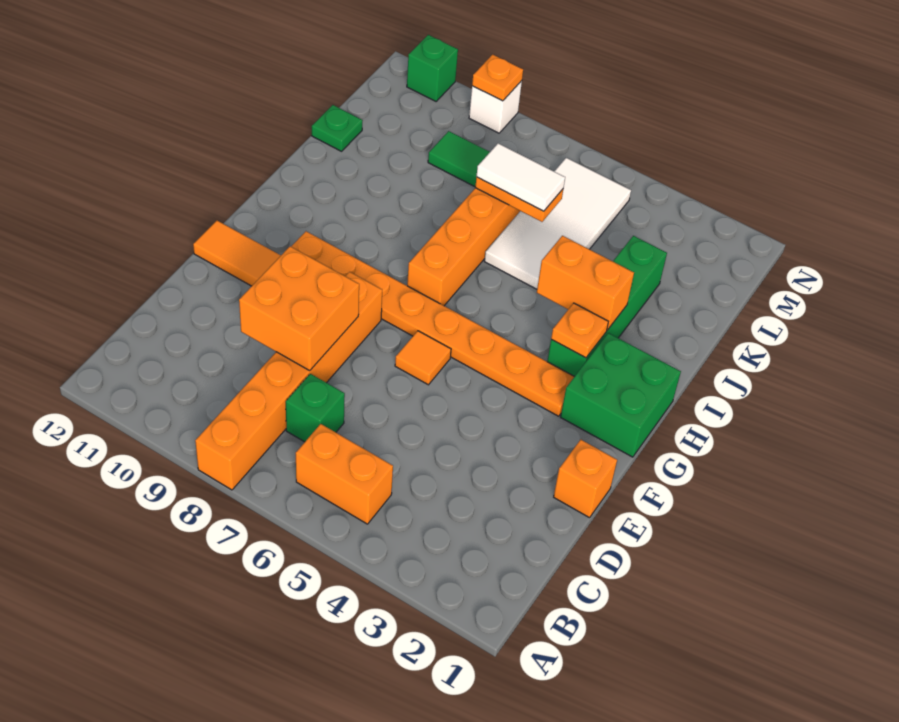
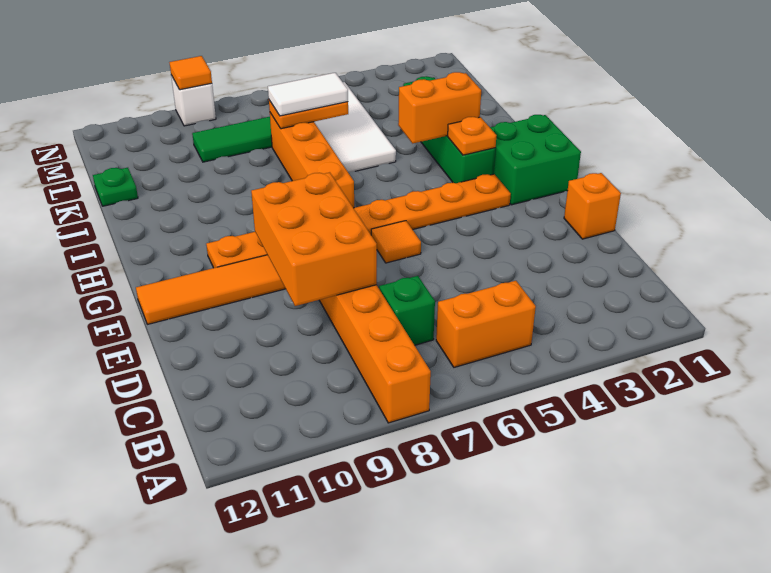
orange 2x2 brick [239,246,359,371] -> orange 2x3 brick [251,172,377,306]
orange 1x1 plate [472,55,523,101] -> orange 1x1 tile [170,56,212,90]
green 1x1 brick [407,35,458,101] -> none

